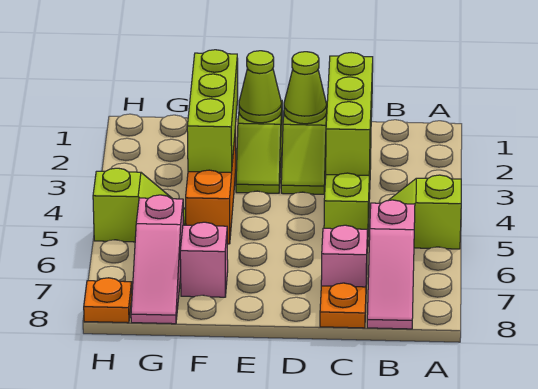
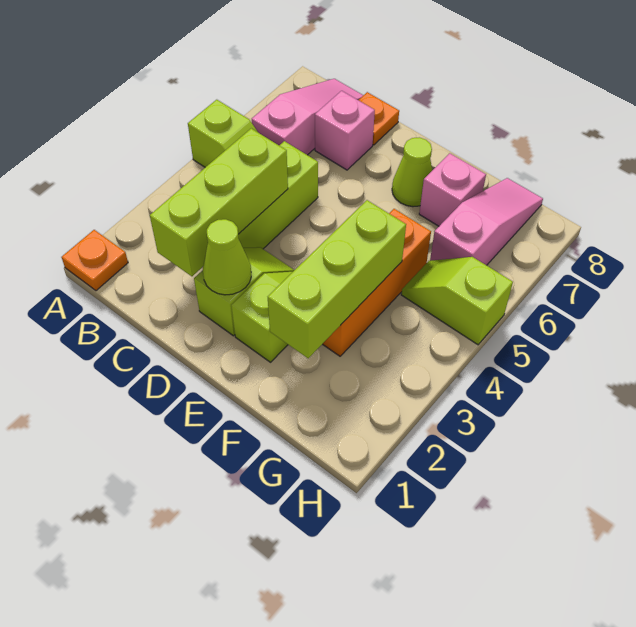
lime 1x1 cone [239,51,282,123] -> lime 1x1 cone moved to [392,137,432,207]
orange 1x1 plate [84,278,132,323] -> orange 1x1 plate moved to [61,230,128,291]

